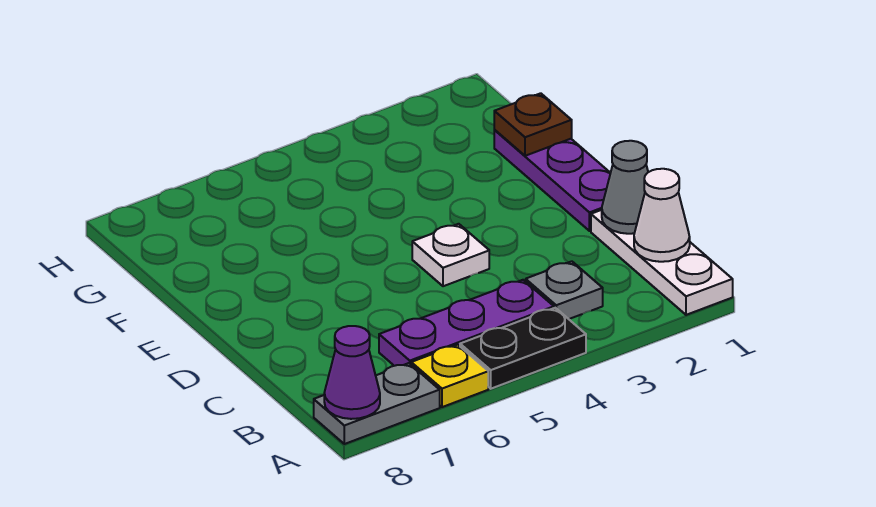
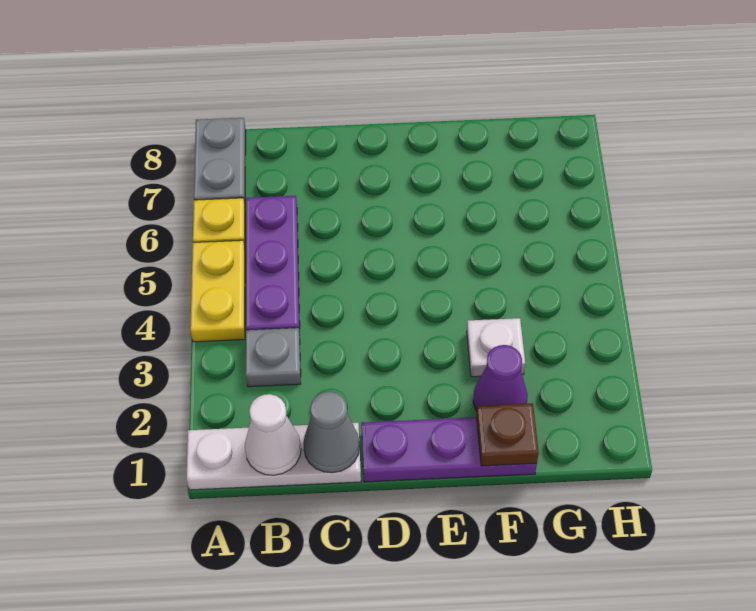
black 1x2 plate [460,308,586,389] -> yellow 1x2 plate [190,240,245,342]
purple 1x1 cone [324,326,380,419] -> purple 1x1 cone moved to [473,345,527,411]
white 1x1 plate [412,224,489,286] -> white 1x1 plate moved to [467,318,525,377]

